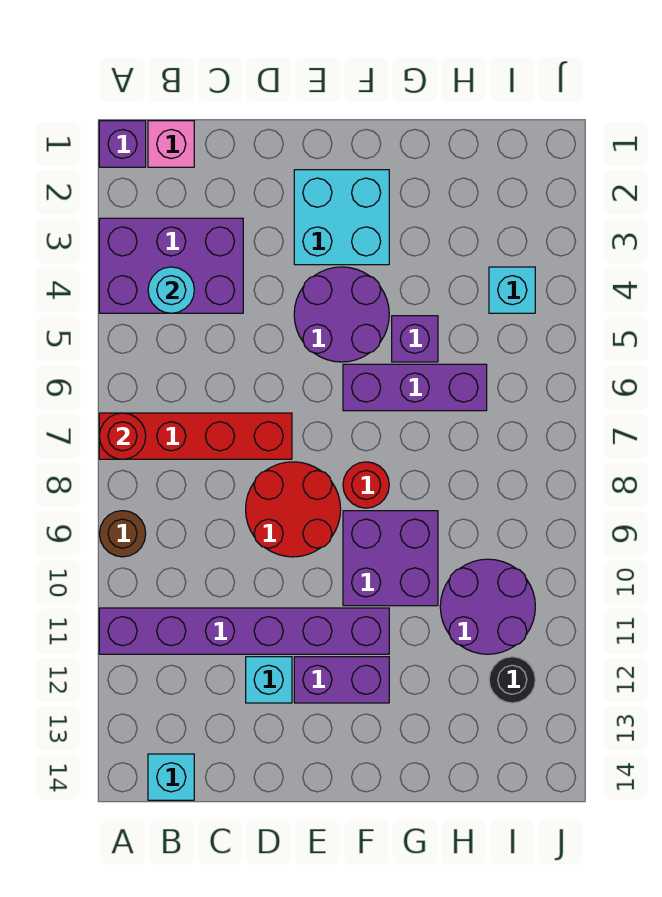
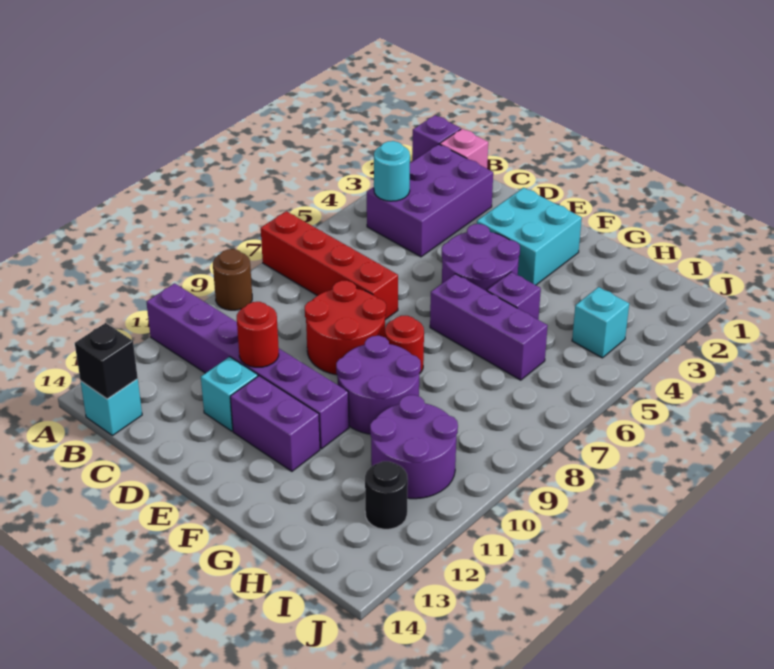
purple 2x3 brick [99,218,243,313] -> purple 2x3 brick turned to [367,144,493,257]
red 1x1 round brick [99,413,146,459] -> red 1x1 round brick moved to [237,302,279,367]
none -> black 1x1 brick [75,323,138,399]
purple 2x2 brick [343,511,438,606] -> purple 2x2 round brick [336,336,421,434]

